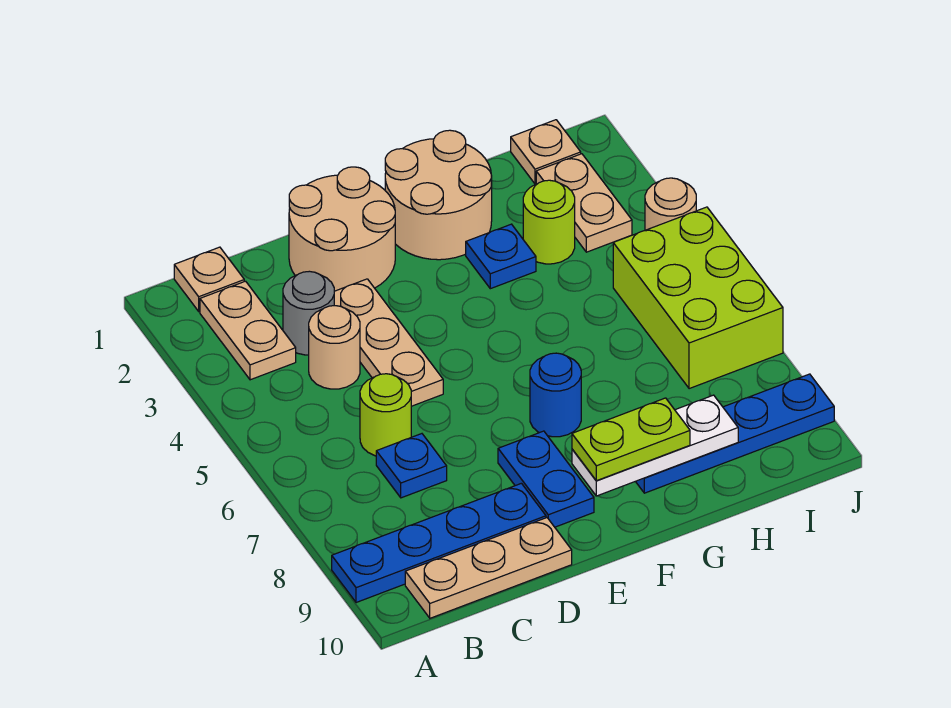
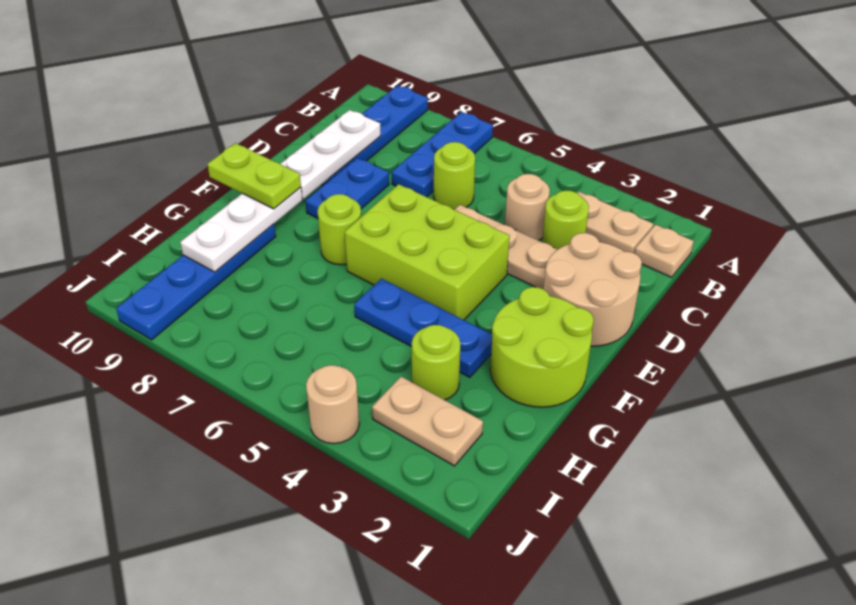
tan 1x3 plate [405,518,572,618] -> none
grey 1x1 round brick [283,271,334,355] -> lime 1x1 round brick [542,191,589,249]
blue 1x1 plate [376,434,447,498] -> blue 1x3 plate [392,112,493,197]
none -> white 1x3 plate [280,110,381,199]
blue 1x2 plate [498,431,594,527] -> blue 1x2 plate turned to [305,158,389,218]
tan 2x2 round brick [385,130,492,260] -> lime 2x2 round brick [490,287,594,407]
blue 1x1 round brick [530,353,581,437] -> lime 1x1 round brick [317,194,361,265]
lime 1x2 plate [572,398,690,481] -> lime 1x2 plate turned to [207,143,301,209]
blue 1x1 plate [466,224,536,289] -> blue 1x3 plate [354,279,492,377]
tan 1x1 plate [511,120,581,184] -> none
lime 2x3 brick [613,207,783,389] -> lime 2x3 brick moved to [345,184,510,320]

